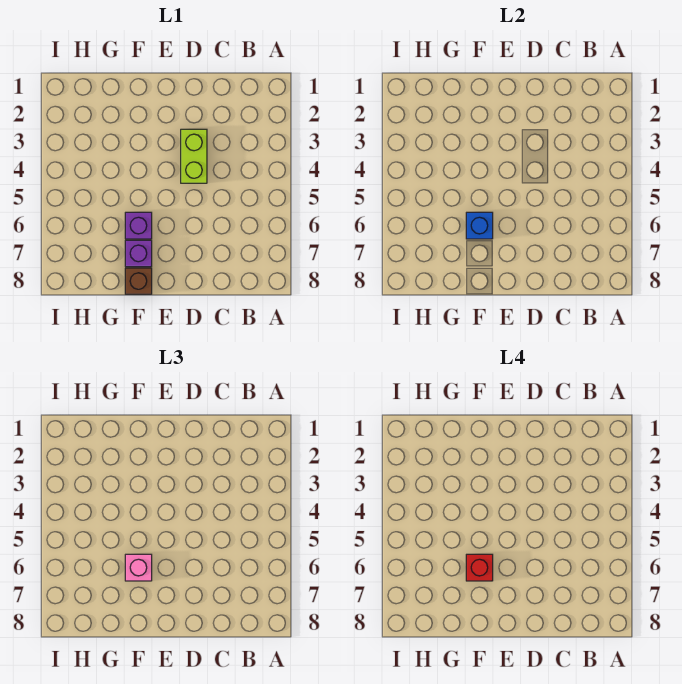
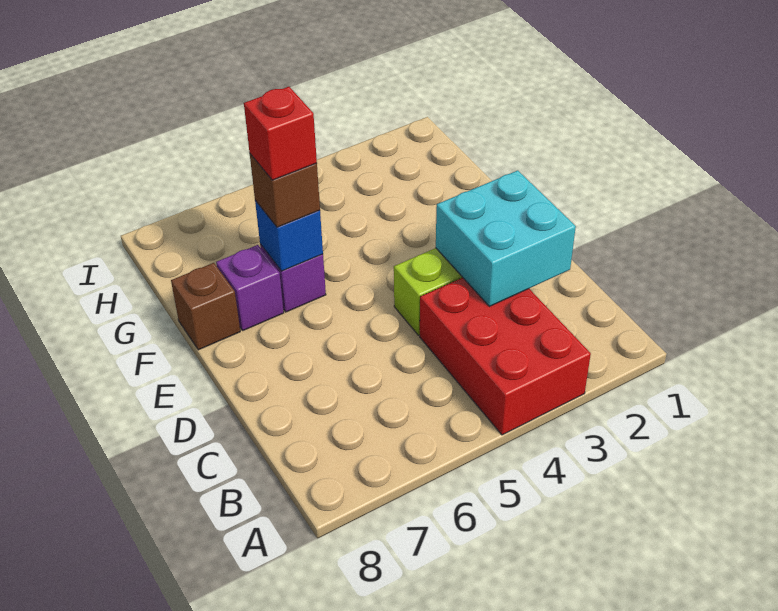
none -> red 2x3 brick [420,278,591,435]
none -> cyan 2x2 brick [436,170,576,306]
pink 1x1 brick [125,554,152,581] -> brown 1x1 brick [250,154,320,227]

